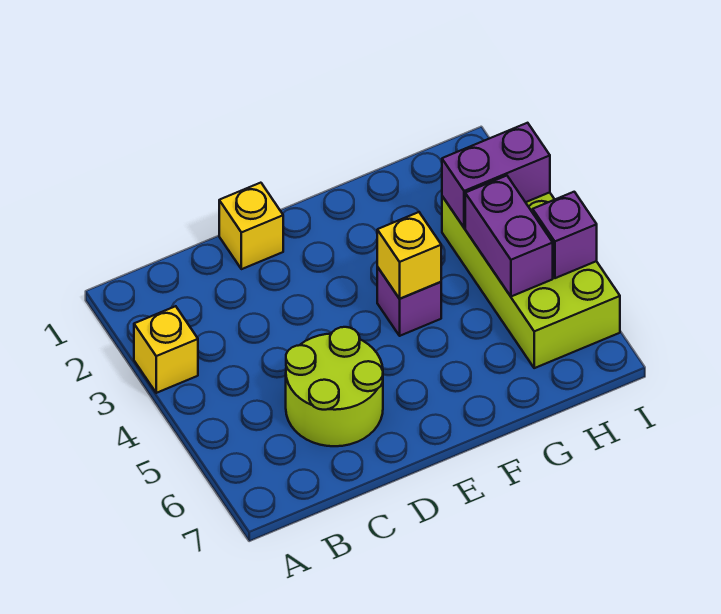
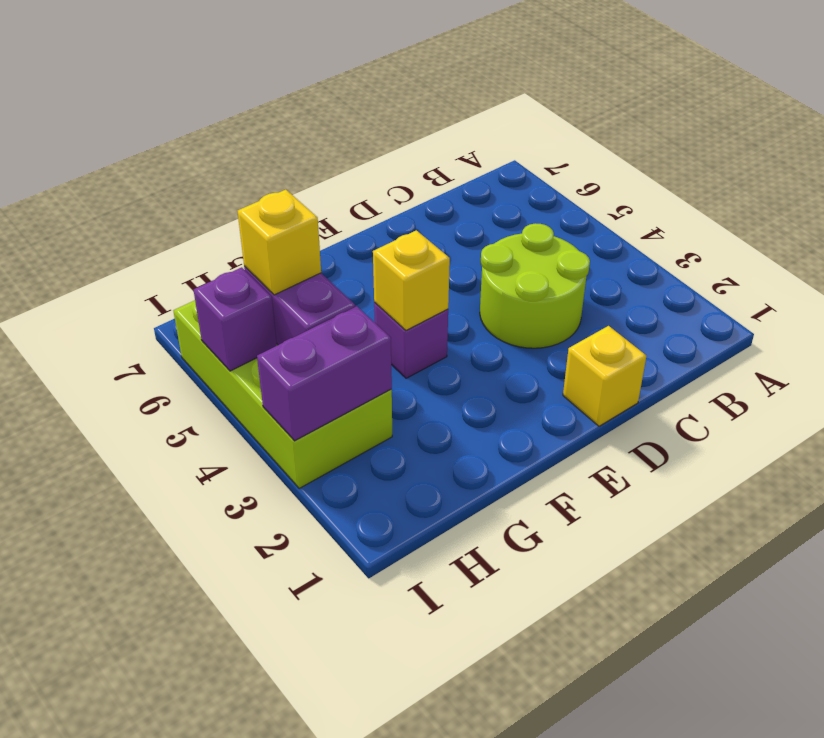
yellow 1x1 brick [134,306,198,393] -> yellow 1x1 brick moved to [238,190,321,295]
lime 2x2 round brick [286,327,383,446] -> lime 2x2 round brick moved to [480,223,590,348]

